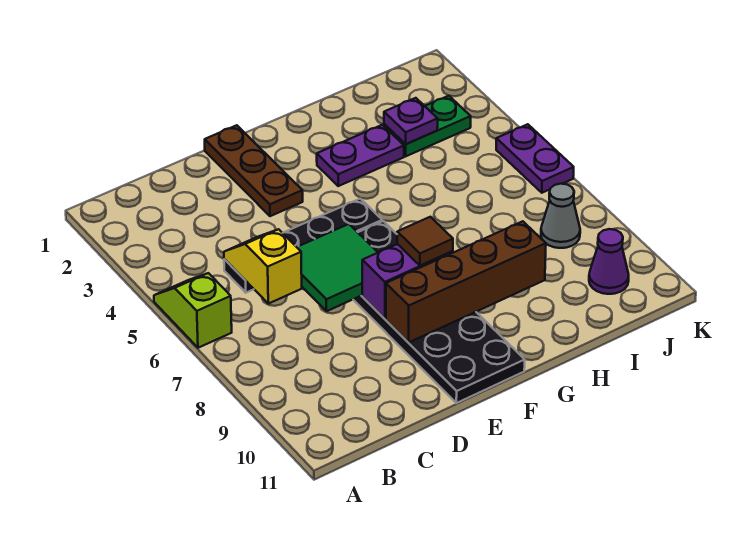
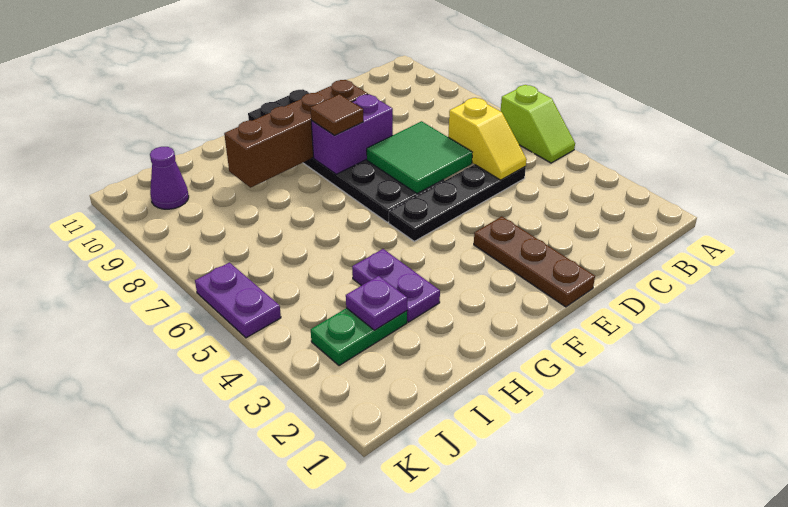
purple 1x2 plate [317,125,404,186] -> purple 1x2 plate turned to [352,249,440,322]
grey 1x1 cone [541,184,580,248] -> none

